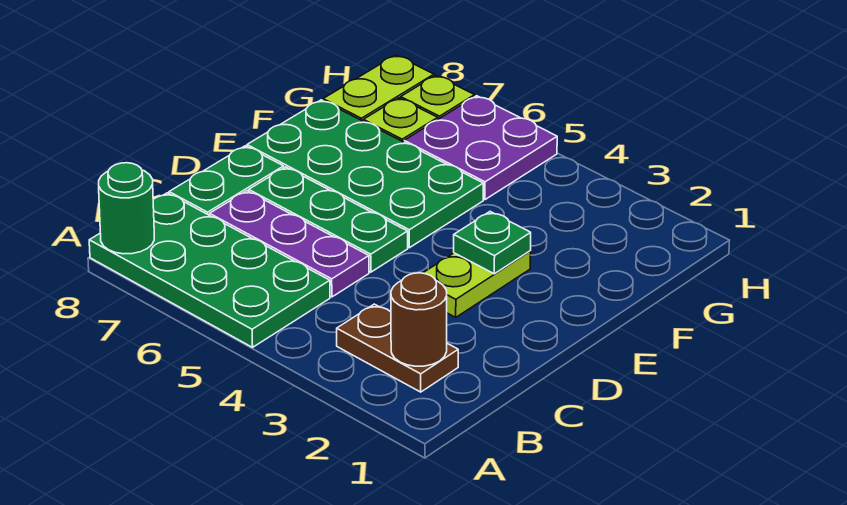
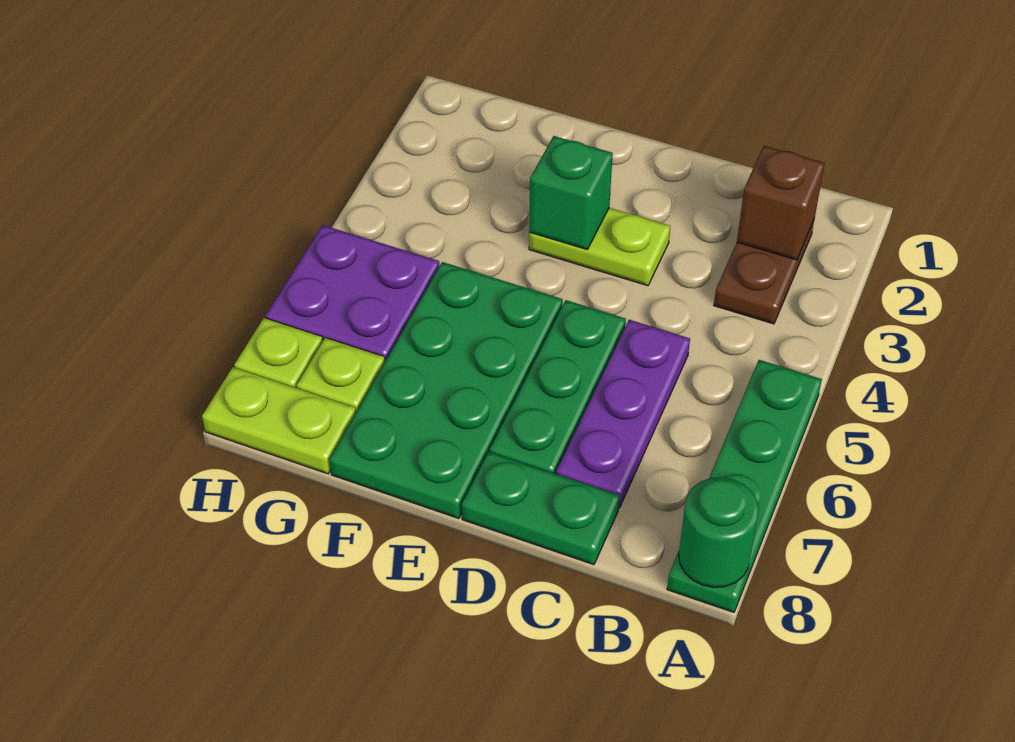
green 2x4 plate [89,193,330,347] -> green 1x4 plate [667,360,822,612]
brown 1x1 round brick [391,273,447,366] -> brown 1x1 brick [737,146,825,260]
green 1x1 plate [454,212,531,274] -> green 1x1 brick [529,136,613,250]

